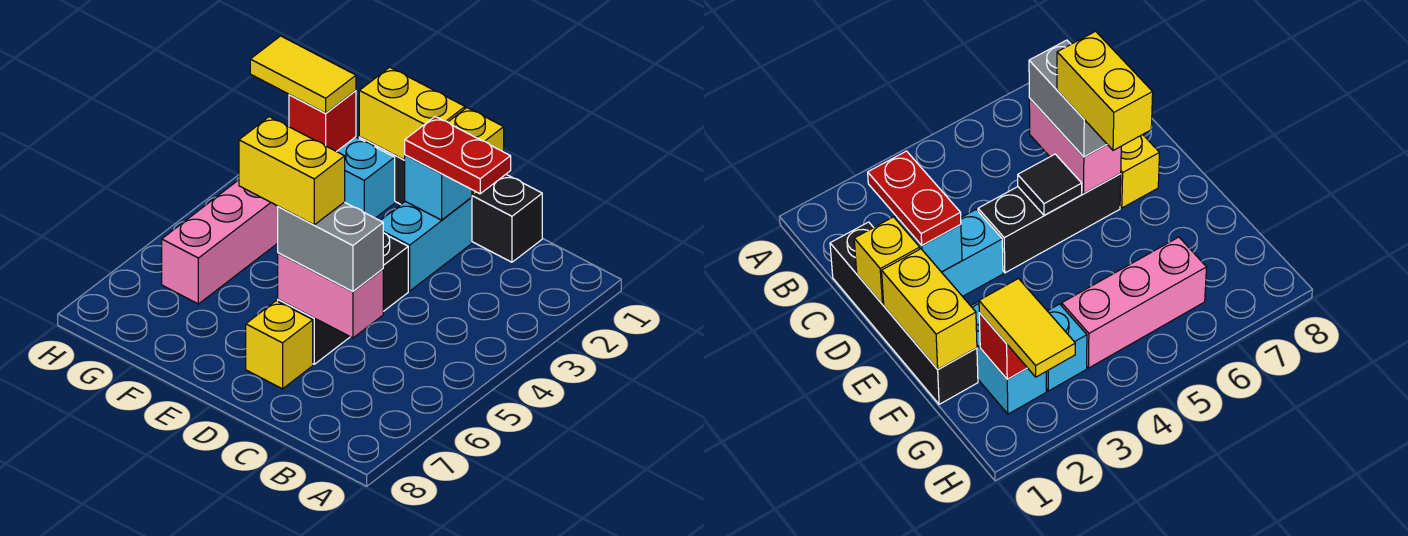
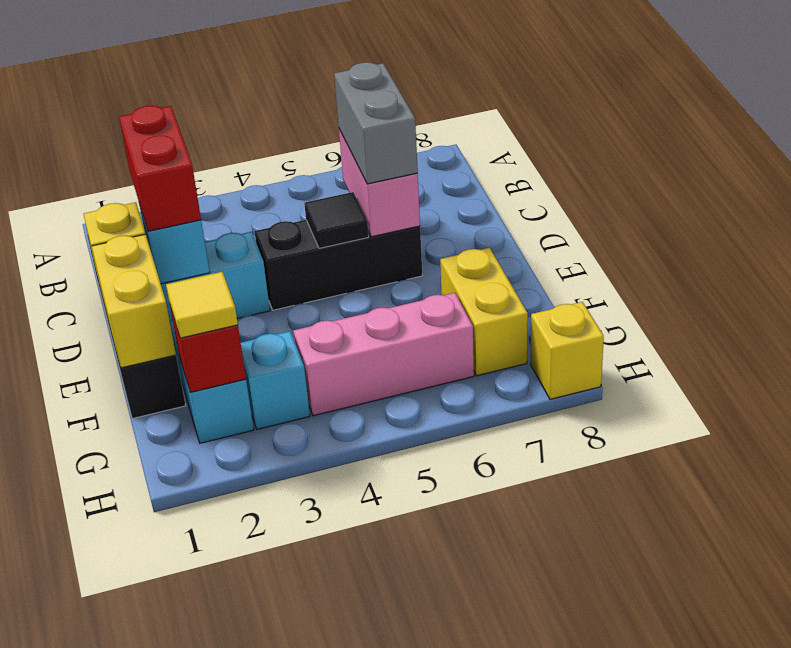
red 1x2 plate [405,117,511,194] -> red 1x2 brick [119,106,201,231]
yellow 1x2 brick [239,117,345,225] -> yellow 1x2 brick moved to [440,248,528,376]
yellow 1x1 brick [246,301,313,389] -> yellow 1x1 brick moved to [531,302,604,399]
yellow 1x2 tile [250,36,356,113] -> yellow 1x1 tile [166,272,238,338]

